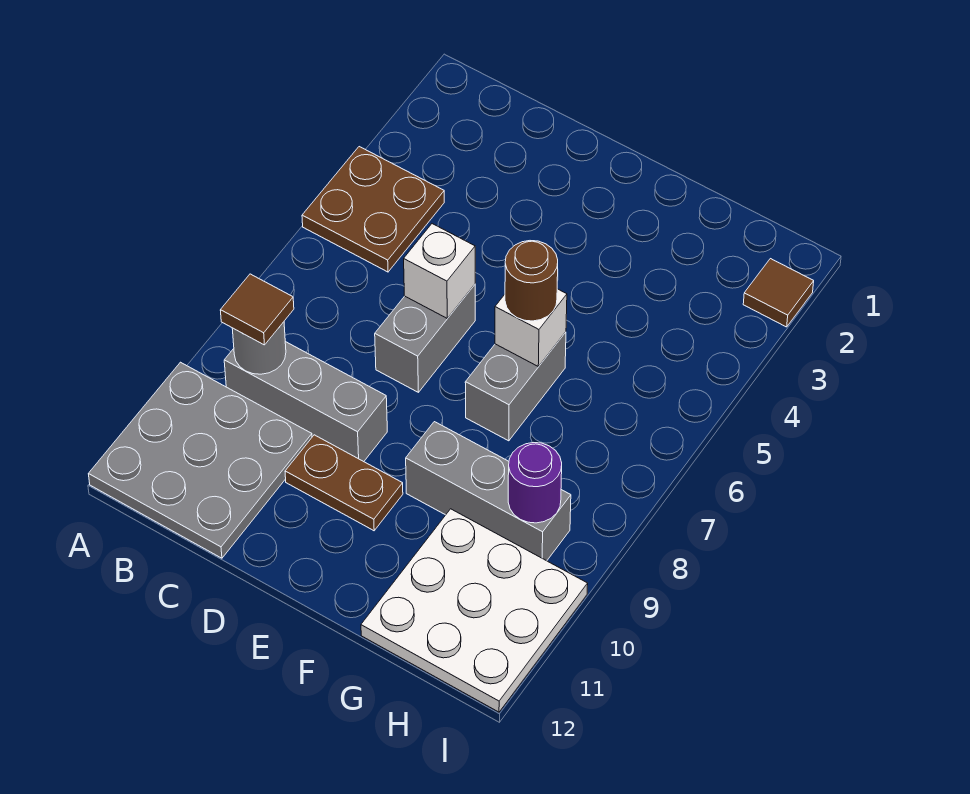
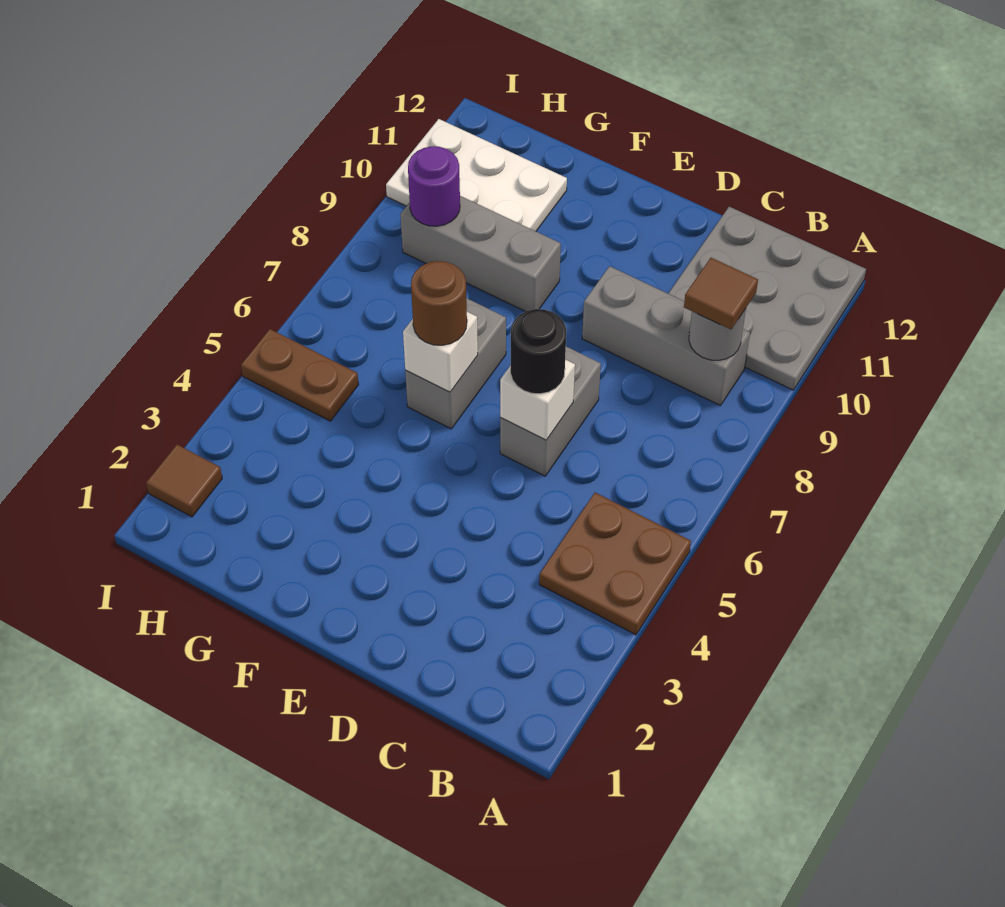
none -> black 1x1 round brick [510,309,566,394]
brown 1x2 plate [285,435,403,531] -> brown 1x2 plate moved to [241,329,359,421]
white 3x3 plate [361,509,588,712] -> white 2x3 plate [386,119,567,231]

